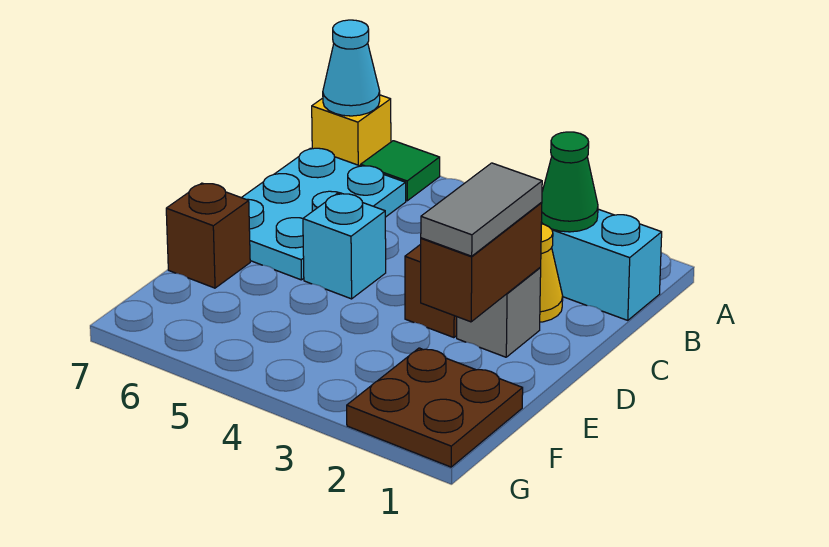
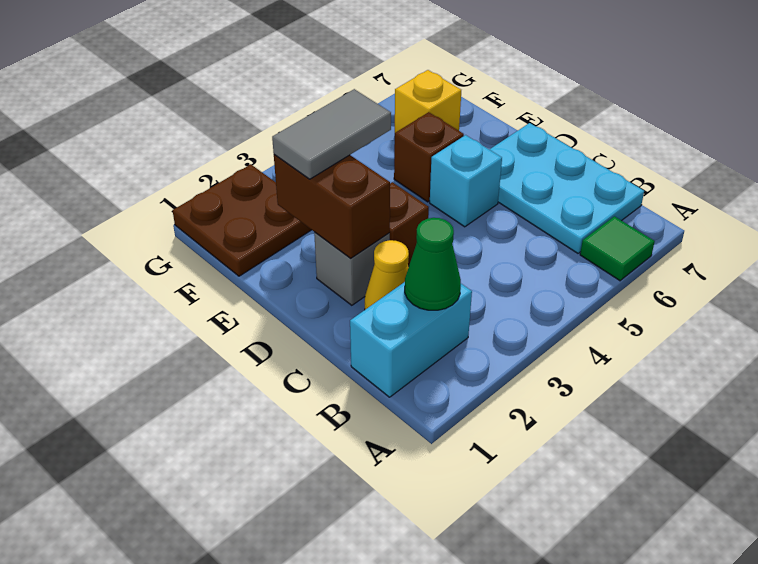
yellow 1x1 brick [312,95,391,166] -> yellow 1x1 brick moved to [395,70,461,133]
cyan 1x1 cone [323,20,380,116] -> none
grey 1x2 tile [421,163,542,256] -> grey 1x2 tile turned to [272,89,391,179]
brown 1x1 brick [166,183,250,288] -> brown 1x1 brick moved to [394,112,464,202]

